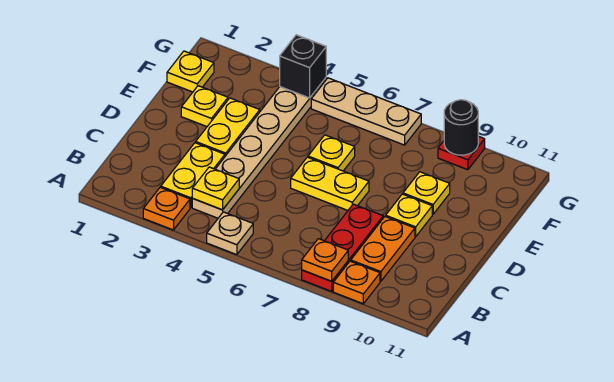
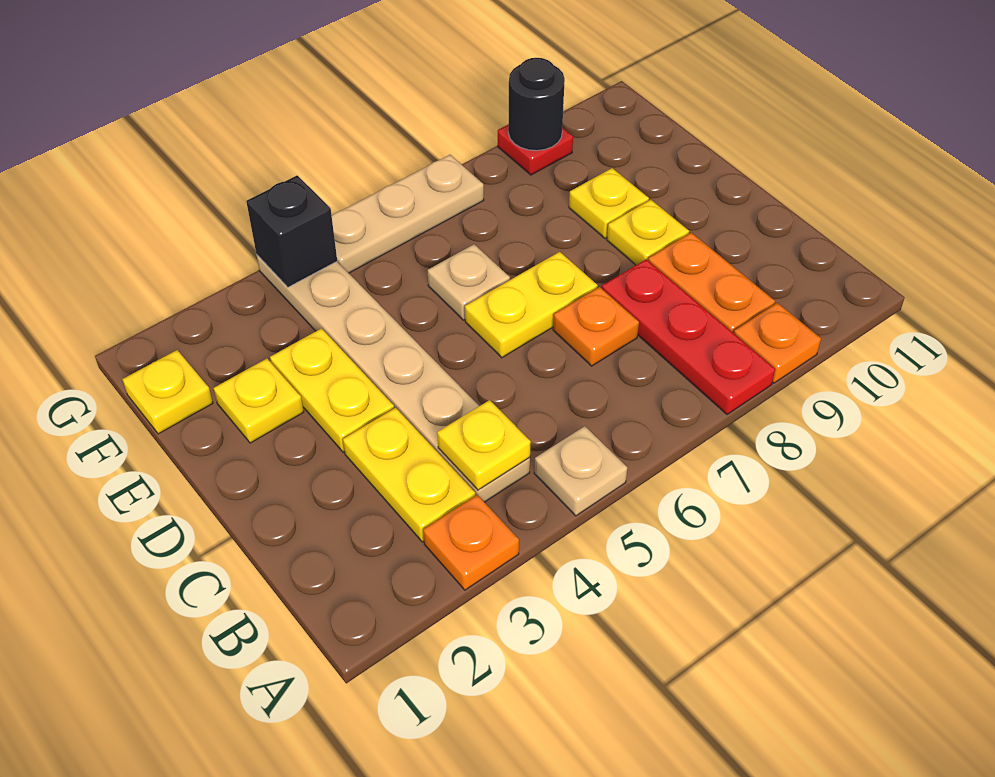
orange 1x1 plate [302,239,348,281] -> orange 1x1 plate moved to [553,287,639,366]
yellow 1x1 plate [308,135,355,171] -> tan 1x1 plate [428,244,510,320]

